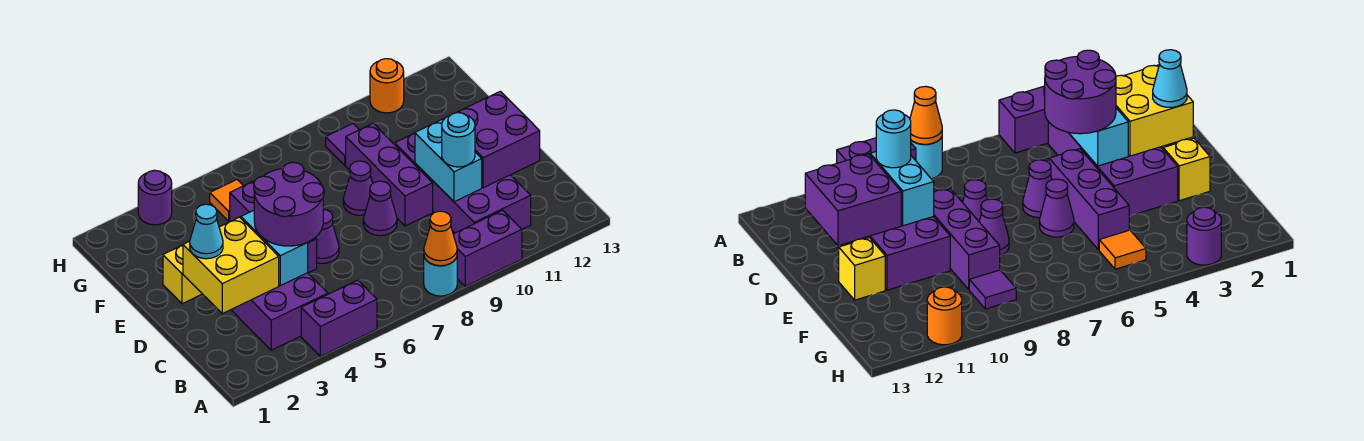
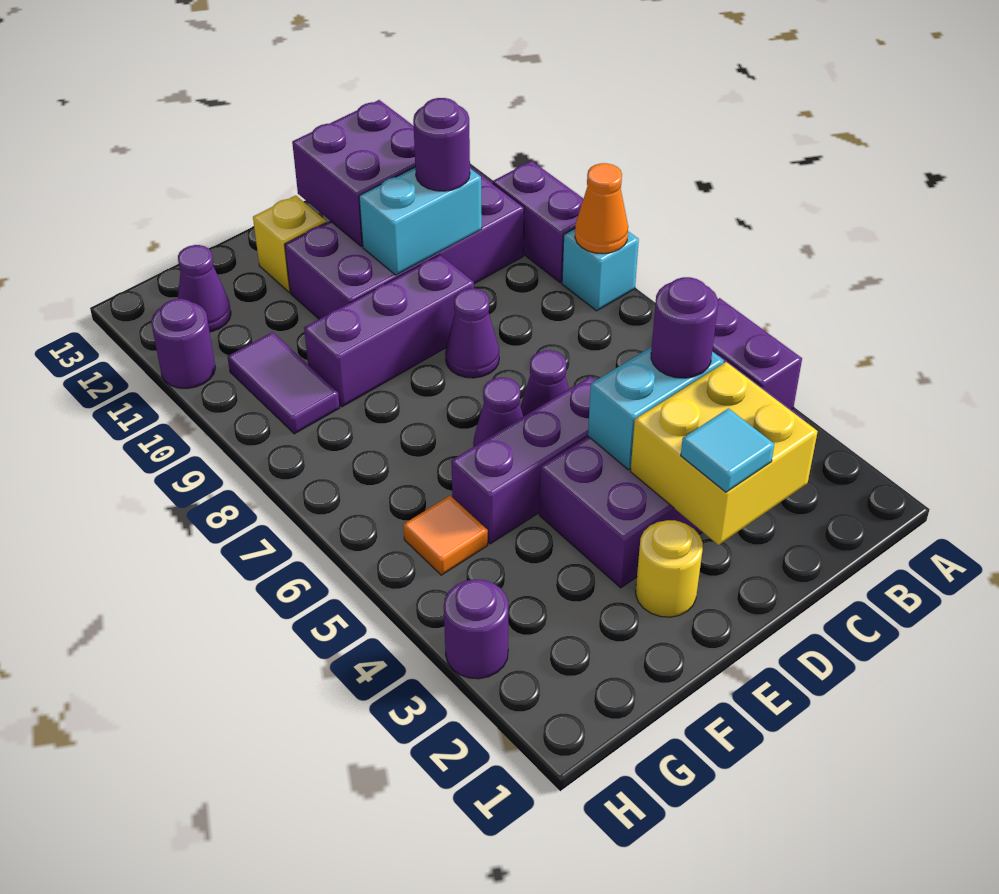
cyan 1x1 round brick [424,257,457,296] -> cyan 1x1 brick [562,229,639,311]
purple 2x2 round brick [254,162,324,246] -> purple 1x1 round brick [651,277,718,378]
cyan 1x1 round brick [442,113,475,167] -> purple 1x1 round brick [413,98,470,191]
cyan 1x1 cone [190,204,223,259] -> cyan 1x1 tile [681,408,774,492]
yellow 1x1 brick [163,245,202,304] -> yellow 1x1 round brick [636,520,703,617]
purple 1x1 cone [343,161,373,215] -> purple 1x1 cone moved to [178,245,231,332]
purple 1x1 tile [326,124,359,165] -> purple 1x2 tile [228,332,340,434]
orange 1x1 round brick [370,59,404,113] -> purple 1x1 round brick [151,299,215,389]

